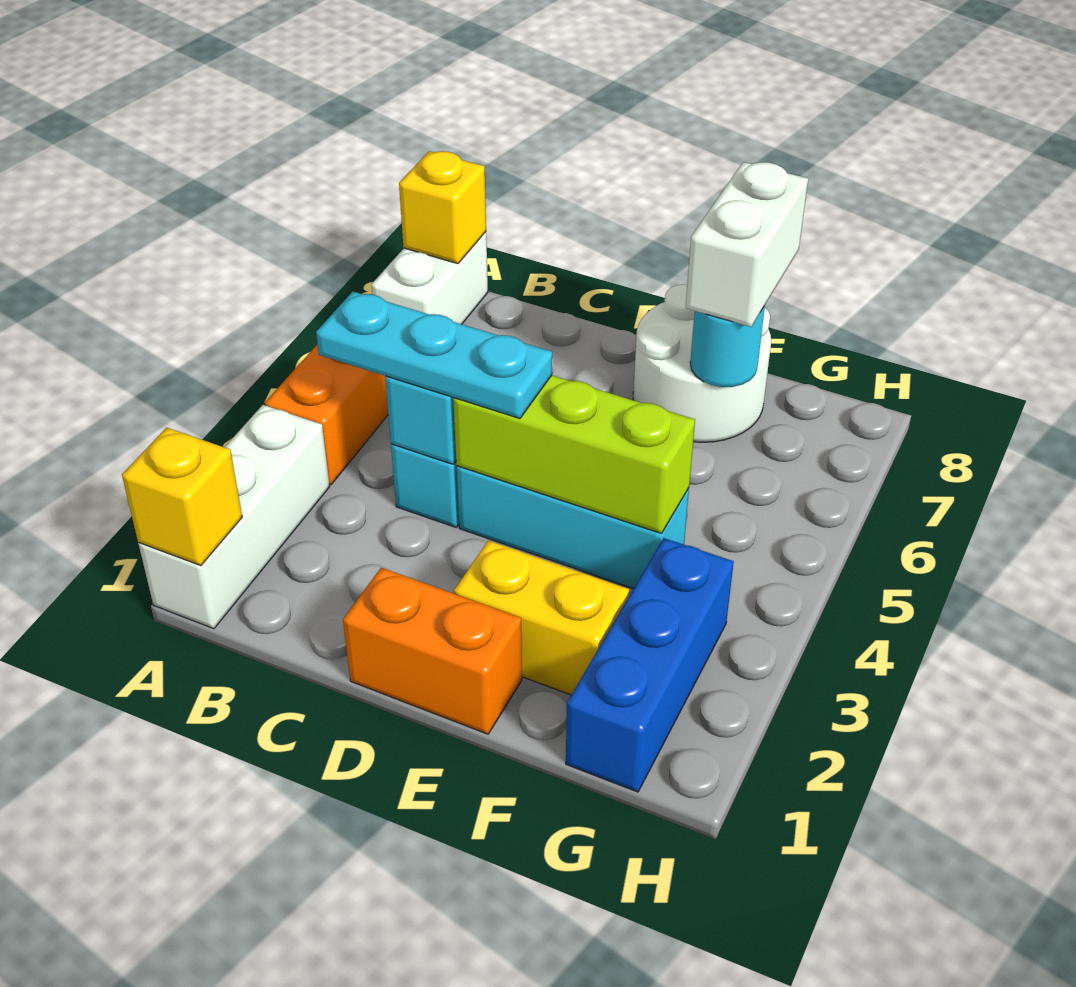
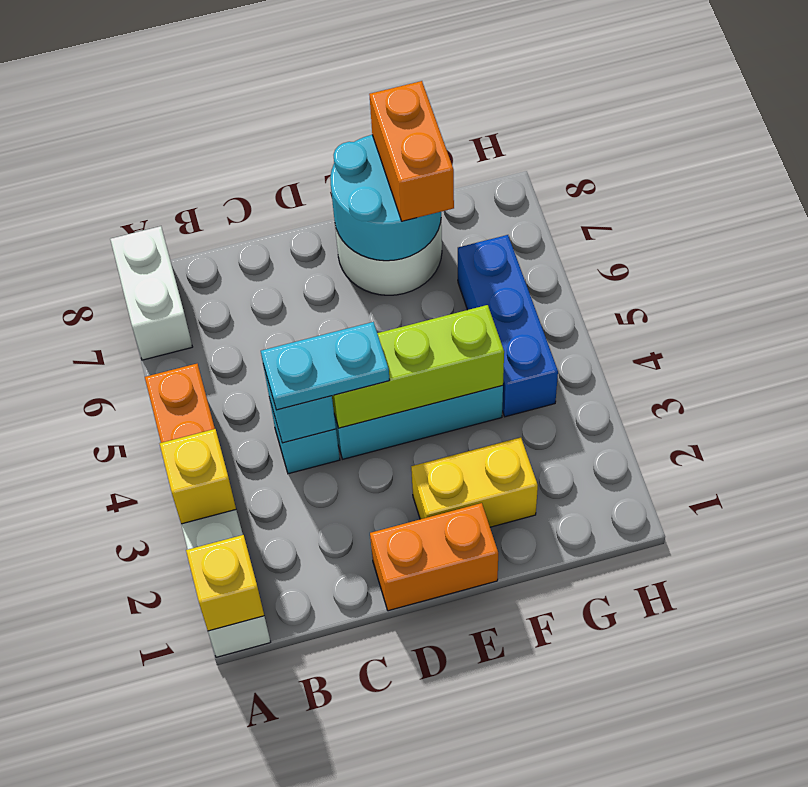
yellow 1x1 brick [399,151,486,264] -> yellow 1x1 brick moved to [160,429,236,524]
cyan 1x3 plate [316,292,552,419] -> cyan 1x2 plate [261,322,390,410]
cyan 1x1 round brick [690,306,765,387] -> cyan 2x2 round brick [330,135,441,261]
white 1x2 brick [686,162,808,327] -> orange 1x2 brick [369,81,454,221]
blue 1x3 brick [566,538,734,792] -> blue 1x3 brick moved to [458,235,558,417]

